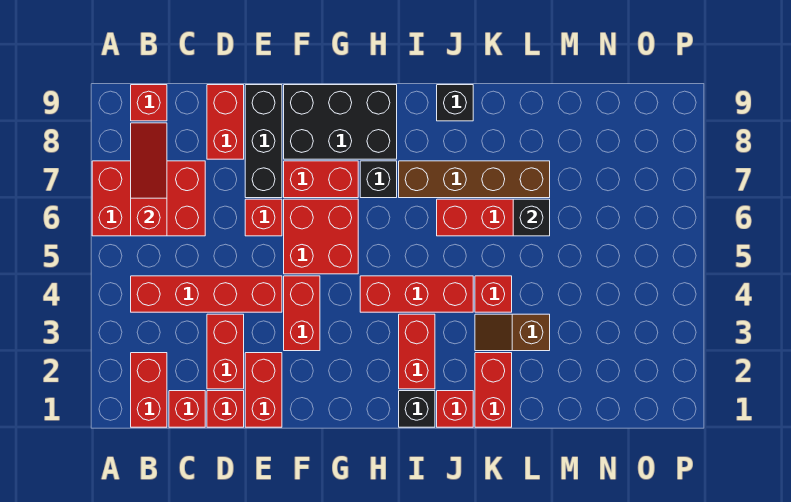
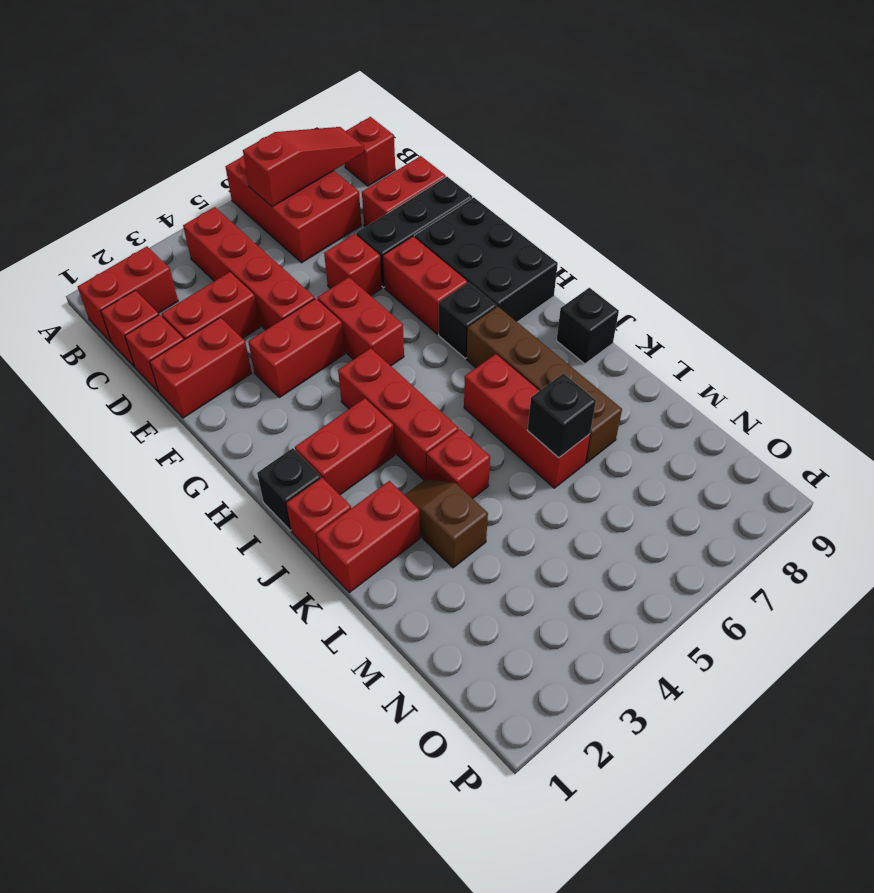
red 2x2 brick [284,199,358,274] -> red 1x2 brick [317,277,404,366]

